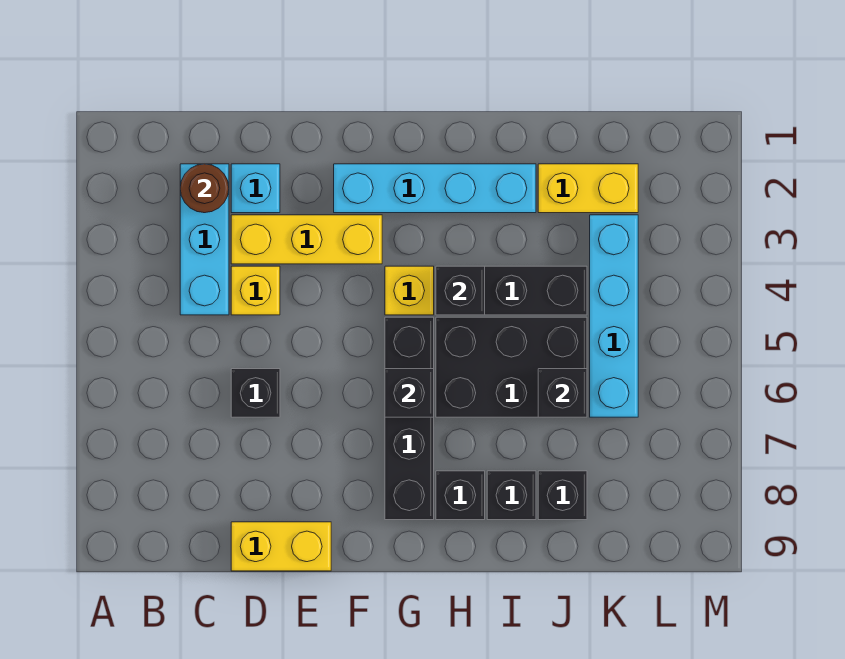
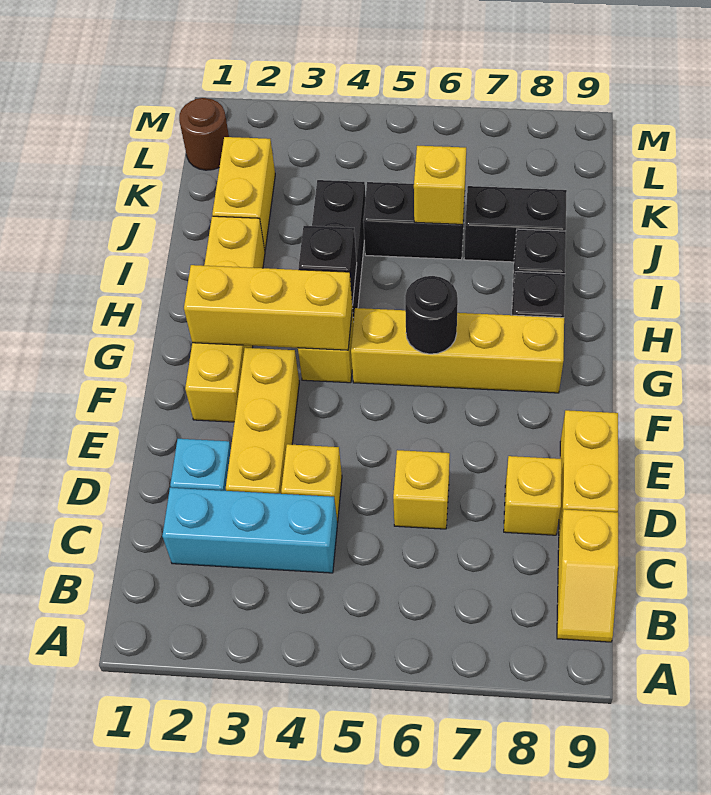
none -> yellow 1x2 slope [557,509,618,642]
brown 1x1 round brick [180,164,229,213] -> brown 1x1 round brick moved to [179,98,229,170]
black 1x1 brick [231,369,280,417] -> yellow 1x1 brick [393,450,450,529]
none -> yellow 1x1 brick [504,456,562,535]
cyan 1x4 brick [334,164,536,213] -> yellow 1x4 brick [185,216,265,422]
none -> yellow 1x3 brick [184,265,352,350]
black 1x4 brick [385,317,434,520] -> yellow 1x4 brick [351,308,564,393]
black 1x1 brick [385,369,434,417] -> black 1x1 round brick [405,276,458,354]
black 2x3 brick [436,317,587,417] -> black 1x2 brick [363,182,465,260]
black 1x1 brick [538,369,587,417] -> yellow 1x1 brick [414,146,466,224]
black 1x1 brick [538,471,587,520] -> black 1x2 brick [464,186,567,262]
cyan 1x4 brick [590,215,638,417] -> none

